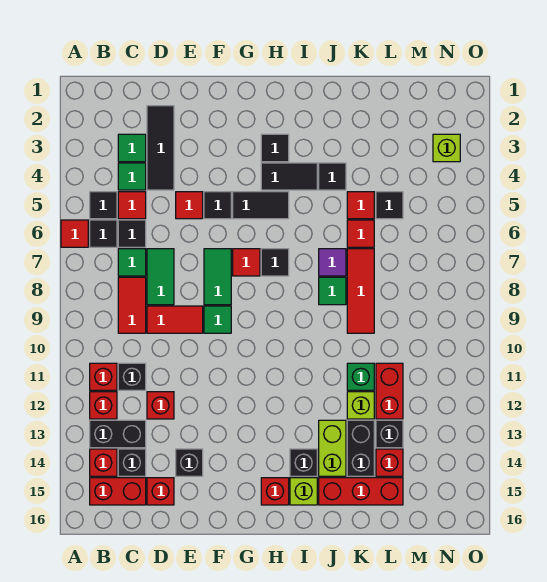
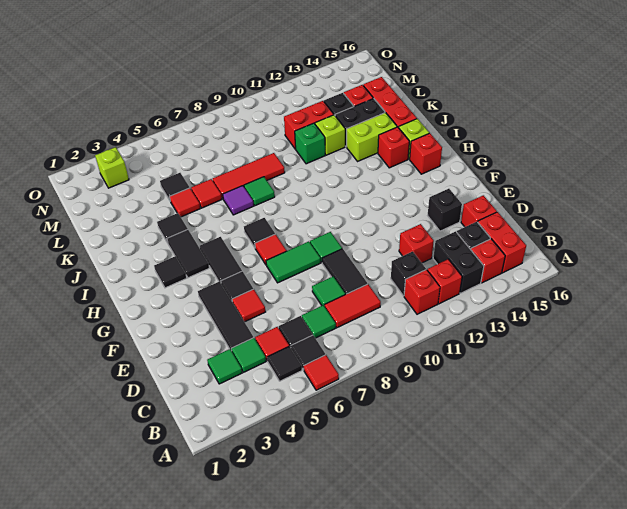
black 1x3 tile [147,106,174,190] -> black 1x3 tile turned to [198,281,254,351]
green 1x2 tile [147,249,174,305] -> green 1x1 tile [312,277,345,306]
red 1x2 tile [147,306,203,333] -> black 1x2 tile [322,249,367,294]
black 1x1 brick [290,449,317,476] -> red 1x1 brick [378,127,409,168]

